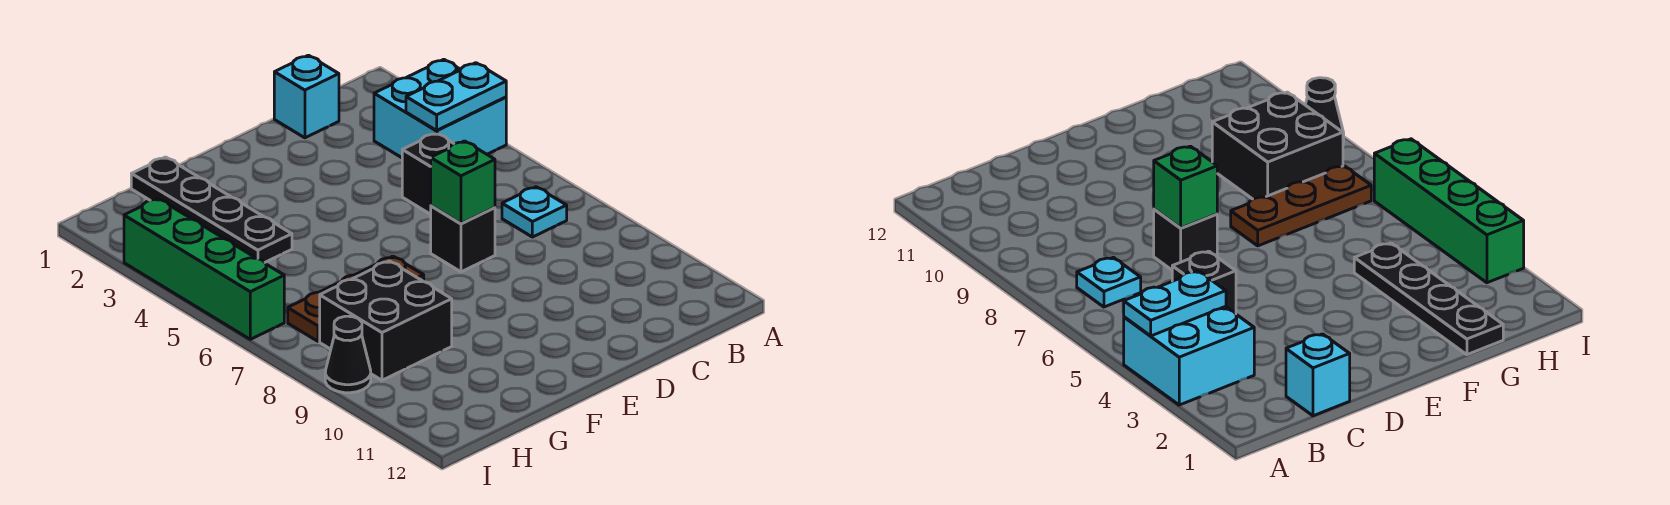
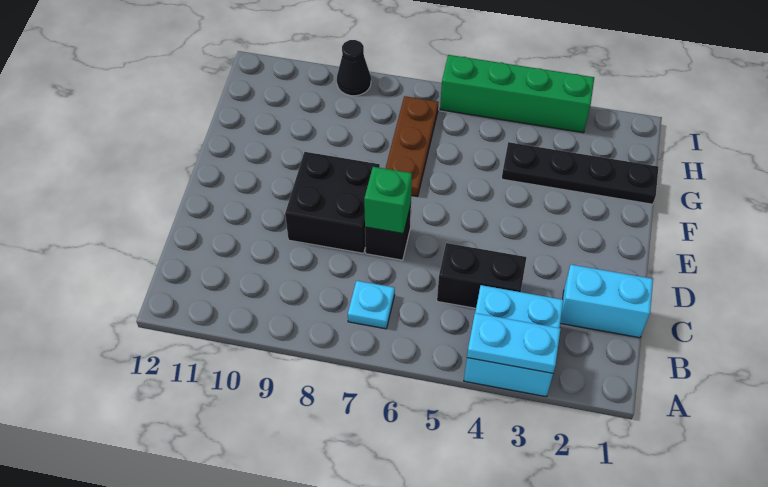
cyan 1x2 plate [406,63,506,130] -> cyan 1x2 plate turned to [467,313,560,373]
cyan 1x1 brick [274,55,339,138] -> cyan 1x2 brick [560,265,653,338]
black 1x1 brick [402,133,454,214] -> black 1x2 brick [437,243,527,308]
black 2x2 brick [320,261,452,380] -> black 2x2 brick moved to [285,152,380,253]

